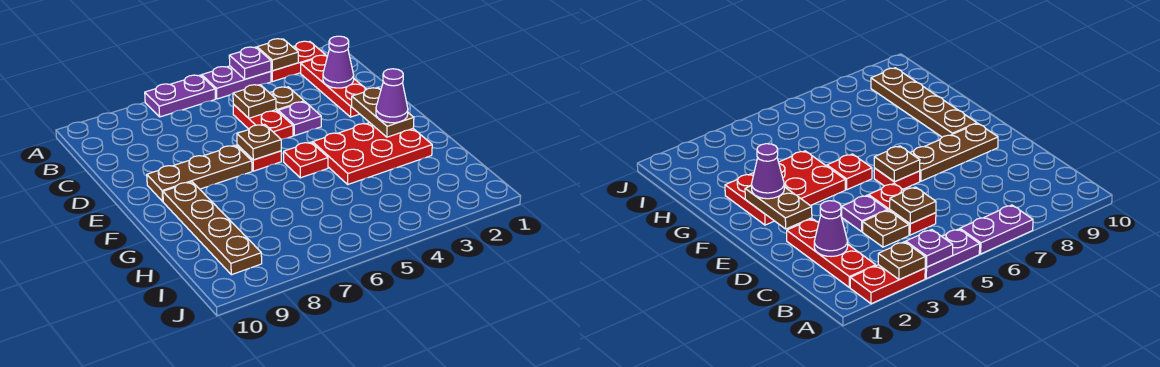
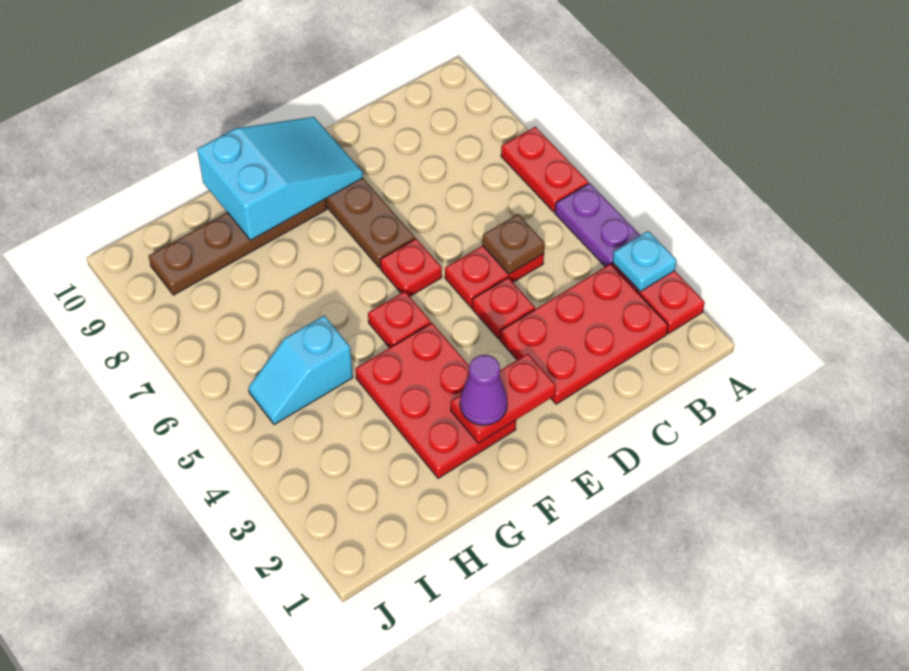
brown 1x1 plate [257,39,298,71] -> cyan 1x1 plate [612,231,677,291]
purple 1x1 plate [229,47,271,79] -> none
purple 1x2 plate [145,75,215,117] -> red 1x2 plate [501,127,588,212]
red 1x3 plate [301,55,367,117] -> red 2x3 plate [500,264,668,404]
purple 1x1 cone [323,36,354,88] -> none
brown 1x1 plate [270,87,304,111] -> none
purple 1x1 plate [278,102,321,136] -> red 1x1 plate [472,278,535,339]
brown 1x2 plate [352,88,414,137] -> red 1x2 plate [451,354,556,443]
brown 1x1 plate [237,124,281,160] -> none
none -> cyan 2x3 slope [197,117,363,240]
none -> cyan 1x2 slope [248,316,353,425]

